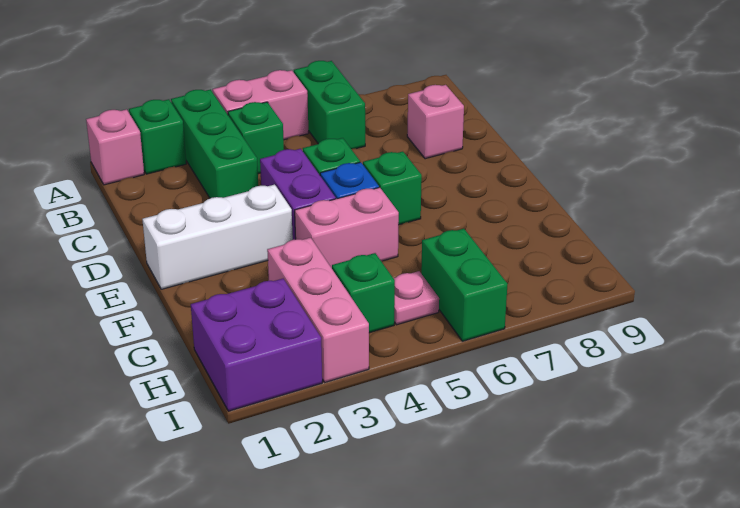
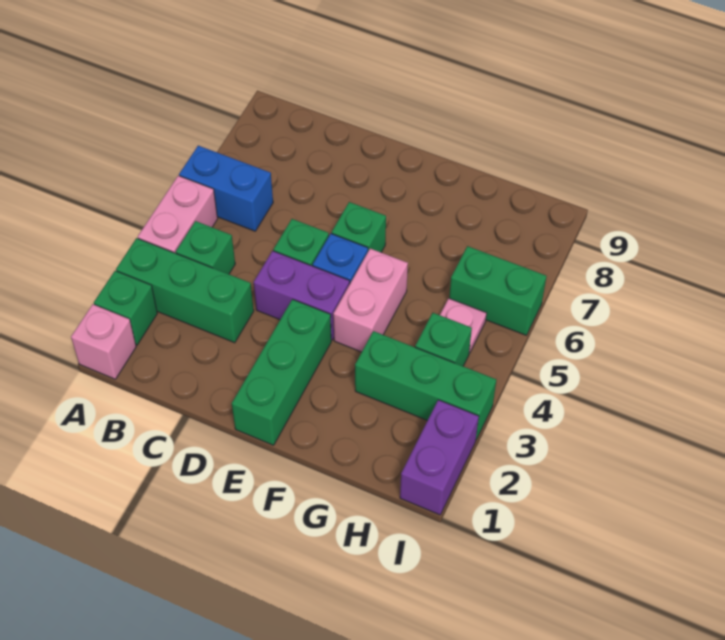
green 1x2 brick [294,61,365,149] -> blue 1x2 brick [179,146,273,231]
pink 1x1 brick [407,85,464,159] -> none
white 1x3 brick [142,184,293,289] -> green 1x3 brick [232,299,331,445]
pink 1x3 brick [267,238,369,382] -> green 1x3 brick [355,331,496,440]
purple 2x2 brick [191,279,322,411] -> purple 1x2 brick [400,400,479,515]

